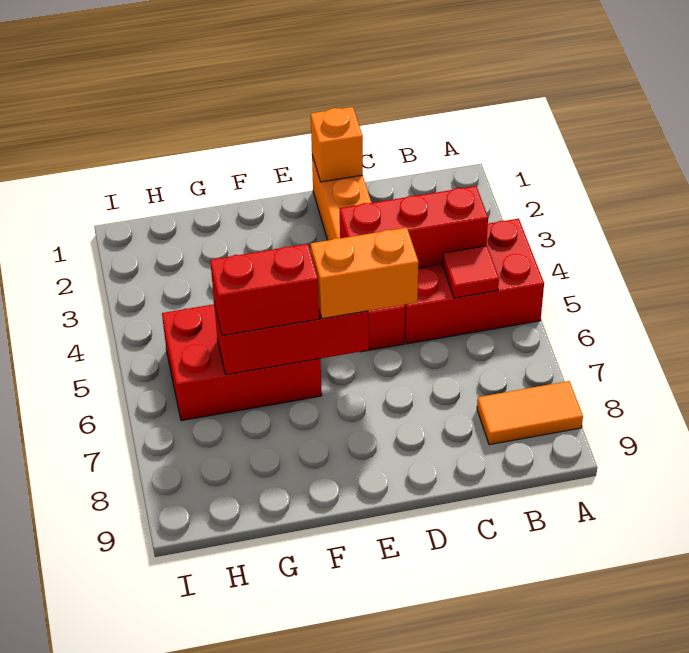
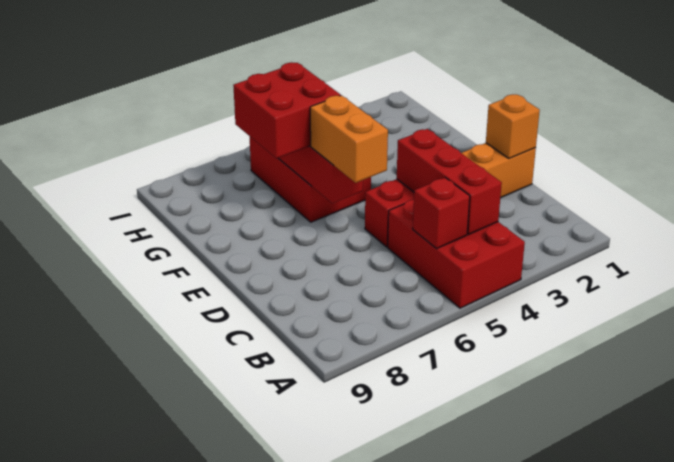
orange 1x2 tile [477,381,583,445] -> none
red 1x1 tile [443,246,499,298] -> red 1x1 brick [413,178,470,249]
red 1x2 brick [210,244,319,336] -> red 2x2 brick [233,62,341,159]

